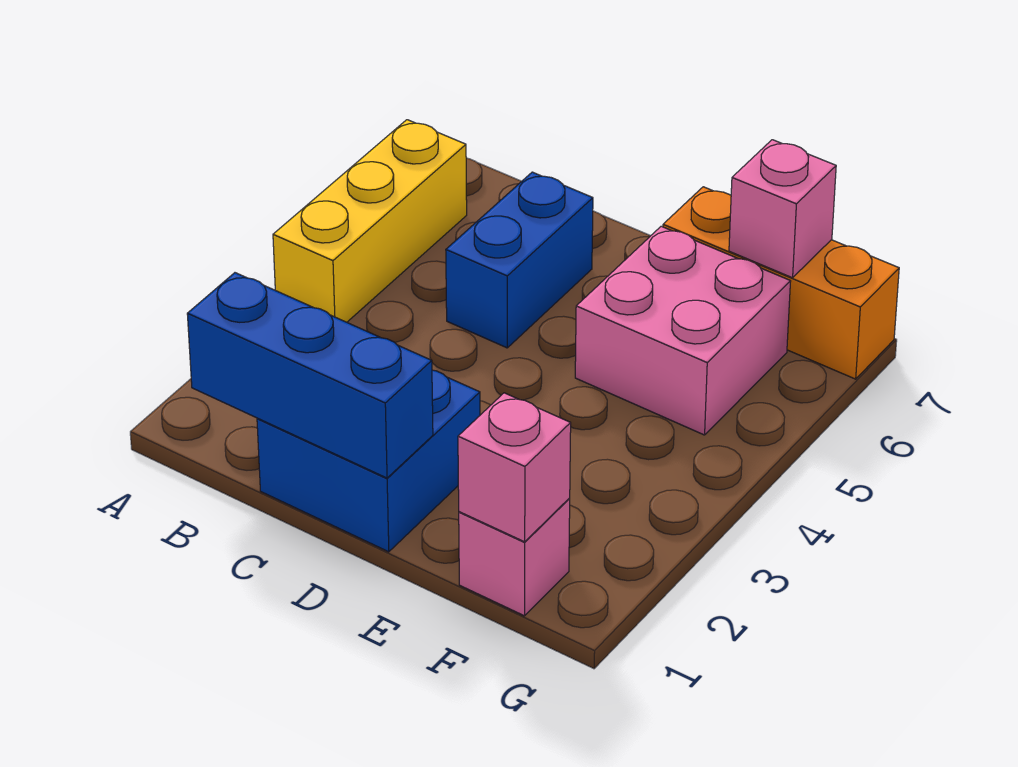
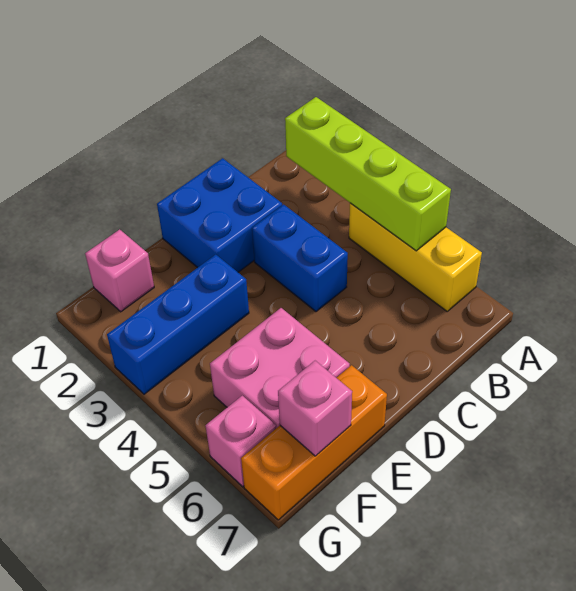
none -> lime 1x4 brick [285,97,451,251]
blue 1x3 brick [187,273,433,478] -> blue 1x3 brick moved to [107,255,249,394]
blue 1x2 brick [446,172,593,348] -> blue 1x2 brick moved to [252,205,348,312]
pink 1x1 brick [458,393,571,542] -> pink 1x1 brick moved to [206,396,276,487]

